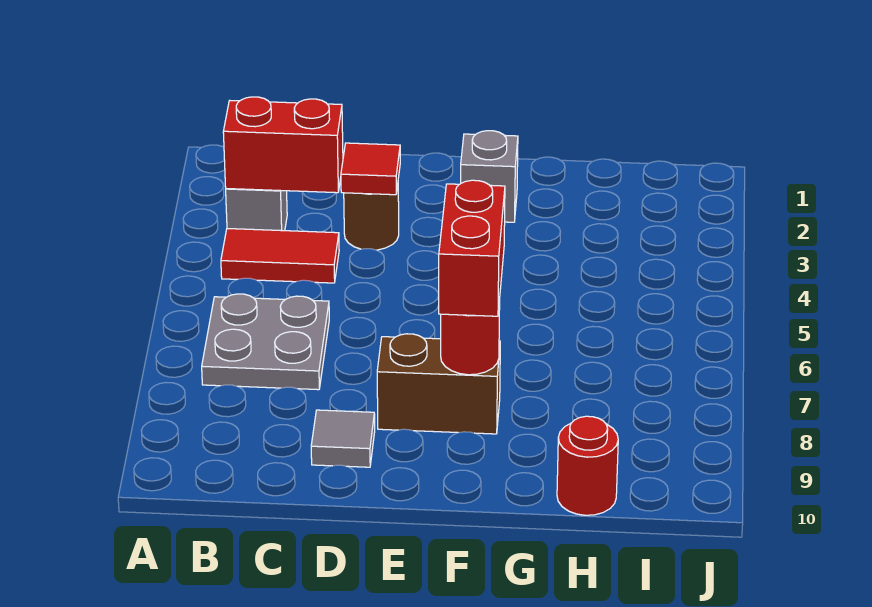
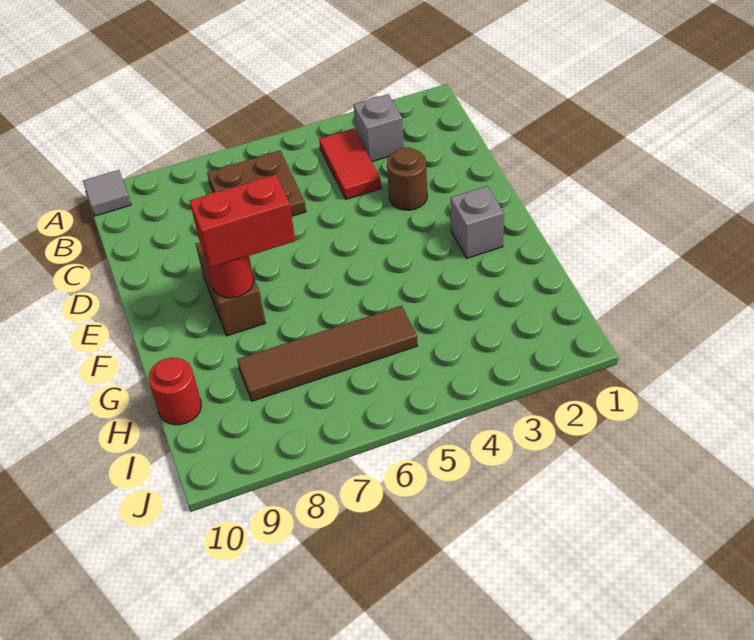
red 1x2 brick [223,97,343,193] -> none
grey 2x2 plate [202,294,329,390] -> brown 2x2 plate [207,151,306,216]
red 1x1 tile [341,143,400,195] -> none
grey 1x1 tile [311,410,375,467] -> grey 1x1 tile moved to [83,170,131,216]
none -> brown 1x4 tile [237,306,418,401]

